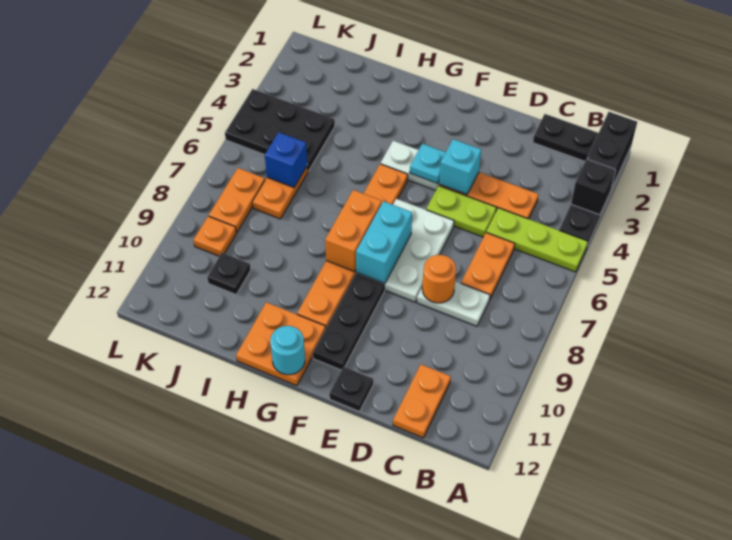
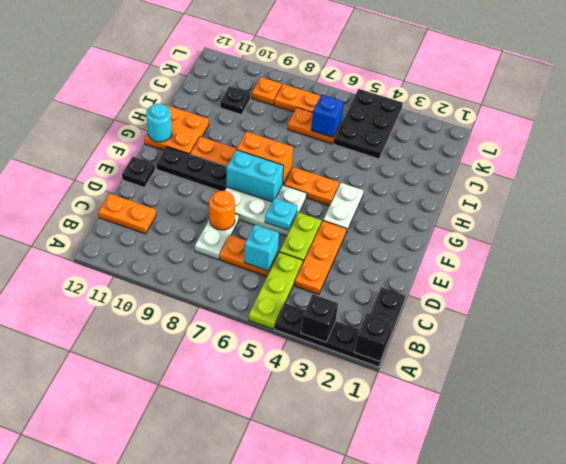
black 1x2 brick [587,112,637,189] -> black 1x1 brick [355,313,393,361]
cyan 1x1 brick [439,139,481,194] -> cyan 1x1 brick moved to [244,225,279,271]
cyan 1x1 plate [410,144,446,184] -> cyan 1x1 plate moved to [265,198,298,230]

